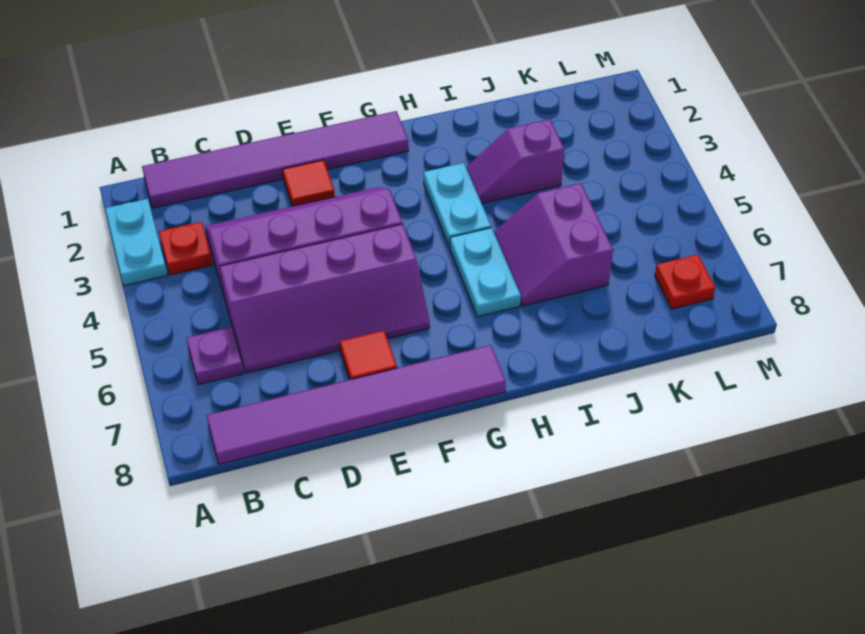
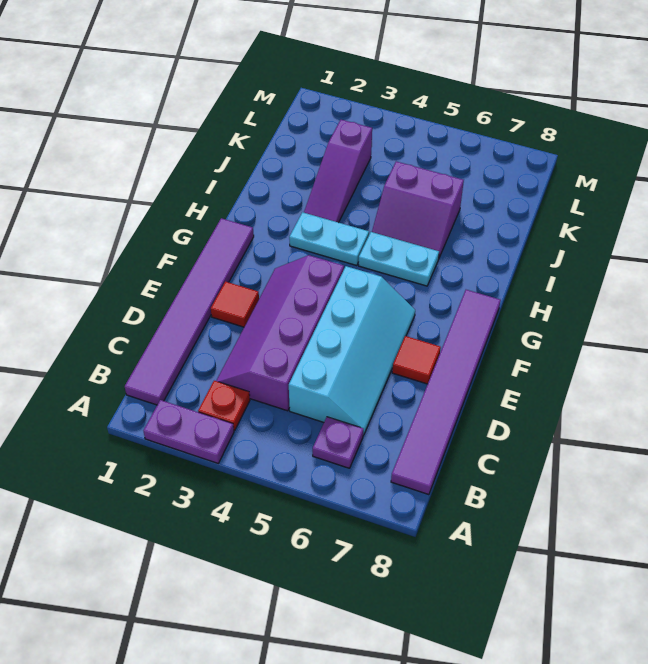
cyan 1x2 plate [105,199,167,286] -> purple 1x2 plate [144,400,234,463]
purple 2x4 slope [219,224,430,373] -> cyan 2x4 slope [289,266,415,435]
purple 1x2 slope [466,119,565,204] -> purple 1x3 slope [304,120,372,223]
red 1x1 plate [655,254,715,309] -> none

